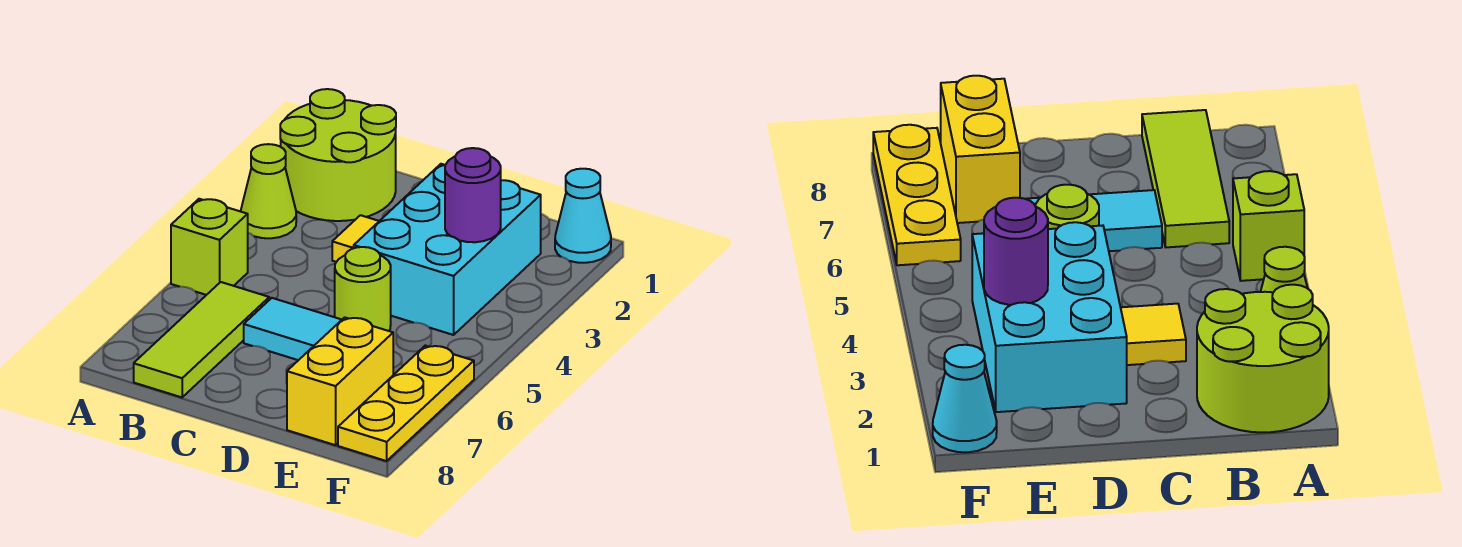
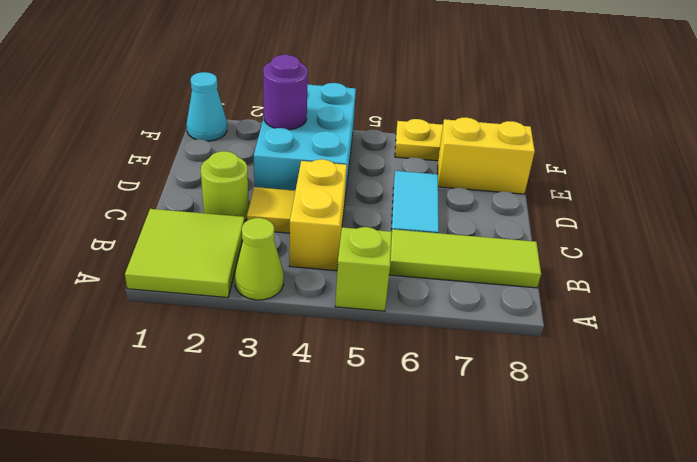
lime 2x2 round brick [280,89,396,221] -> lime 2x2 tile [125,209,245,298]
none -> yellow 1x2 brick [289,159,347,271]
cyan 2x3 brick [354,164,541,335] -> cyan 2x3 brick turned to [254,83,356,204]
lime 1x1 round brick [335,247,391,331] -> lime 1x1 round brick moved to [201,151,249,221]

